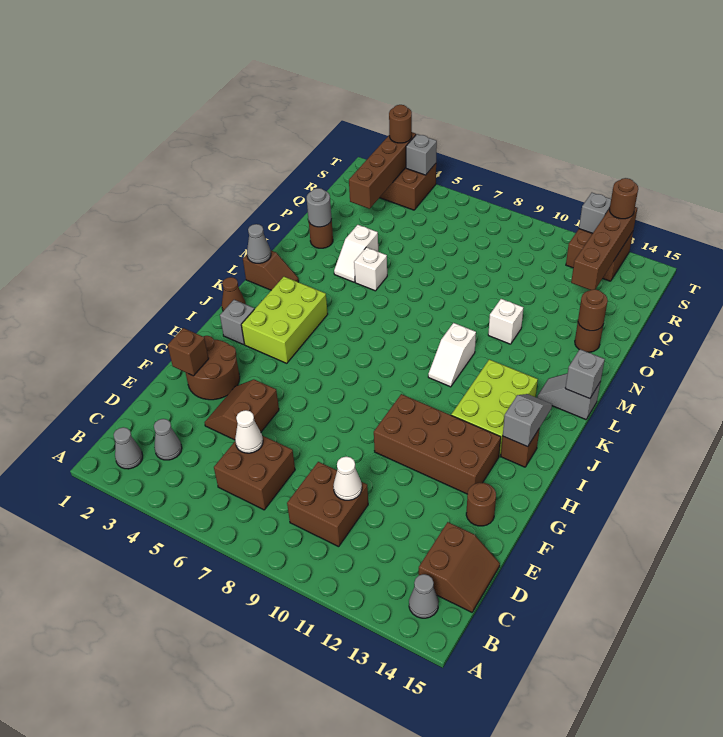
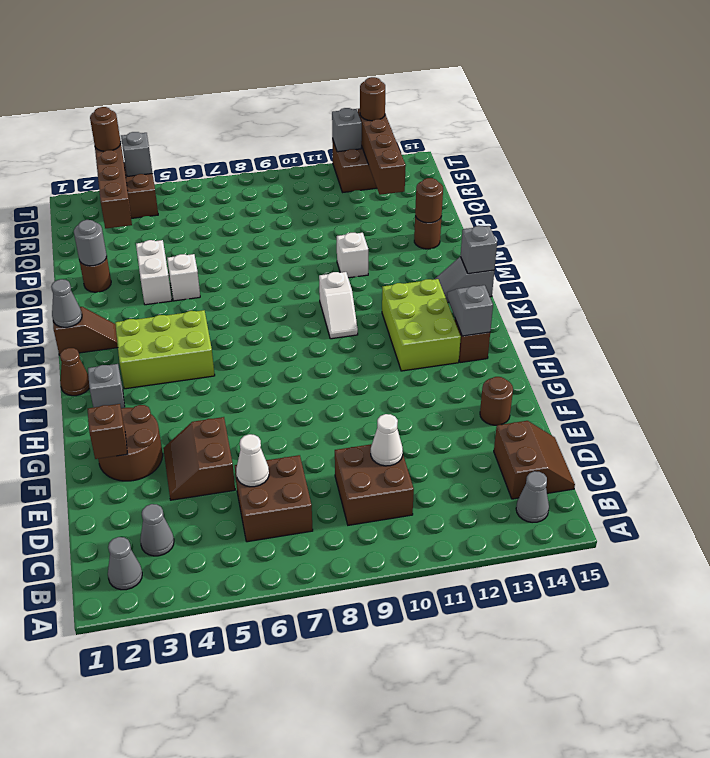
brown 2x4 brick [374,394,501,494] -> none
lime 2x3 brick [241,277,328,363] -> lime 2x3 brick turned to [115,310,215,389]
white 1x2 slope [334,225,378,282] -> white 1x2 brick [136,240,172,305]

